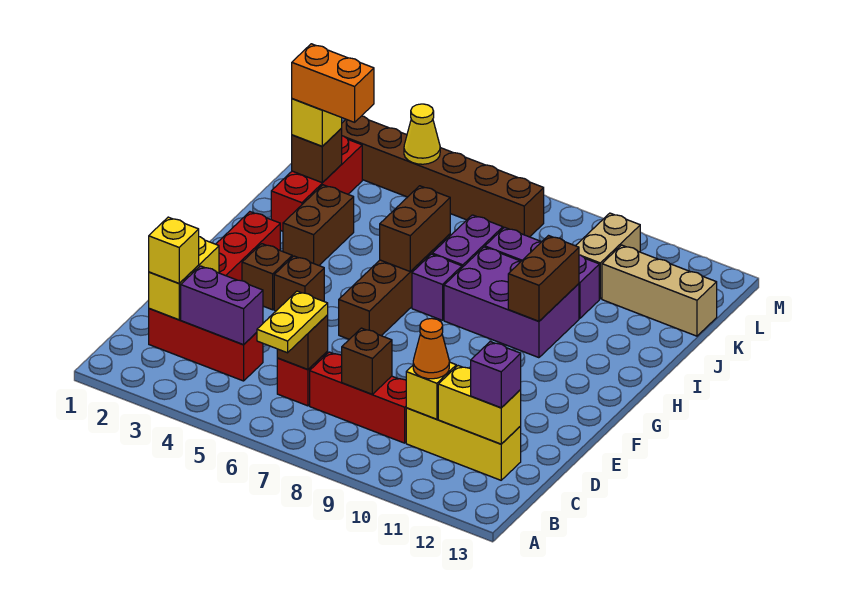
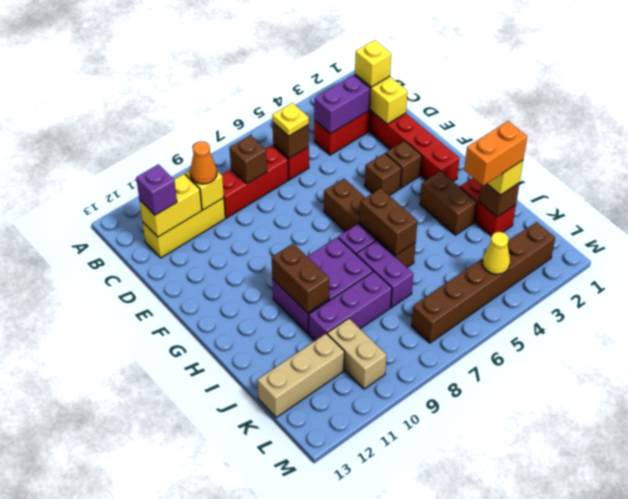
yellow 1x2 plate [257,291,328,353] -> yellow 1x1 plate [272,103,309,136]
red 1x3 brick [271,136,362,231] -> red 1x2 brick [460,178,516,236]

